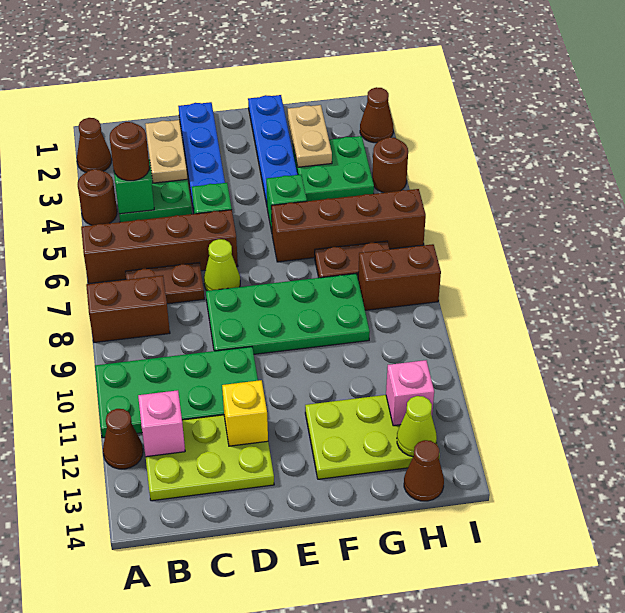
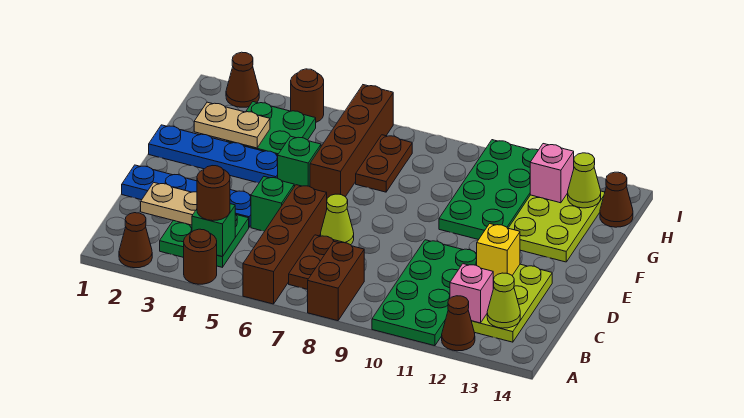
none -> lime 1x1 cone [487,273,520,328]
green 2x4 plate [206,274,370,354] -> green 2x4 plate moved to [439,140,538,240]
brown 1x2 brick [358,244,441,310] -> none

